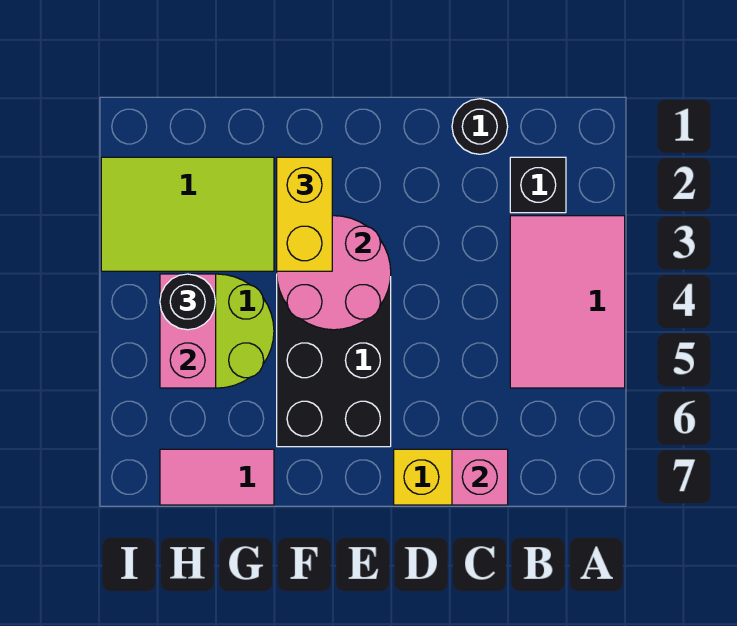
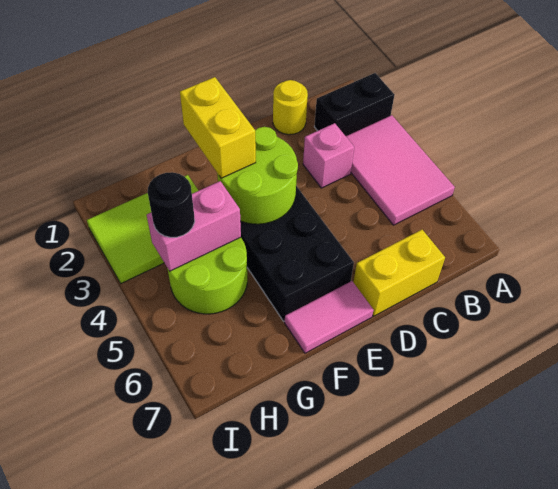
black 1x1 brick [510,157,566,213] -> black 1x2 brick [314,73,394,136]
black 1x1 round brick [452,99,508,154] -> yellow 1x1 round brick [273,80,308,135]
pink 1x1 brick [452,449,508,505] -> pink 1x1 brick moved to [303,123,354,188]
pink 2x2 round brick [277,216,391,330] -> lime 2x2 round brick [217,127,298,224]
pink 1x2 tile [160,449,274,505] -> pink 1x2 tile moved to [285,281,374,353]
pink 1x2 brick [160,274,216,388] -> pink 1x2 brick turned to [147,181,241,271]

